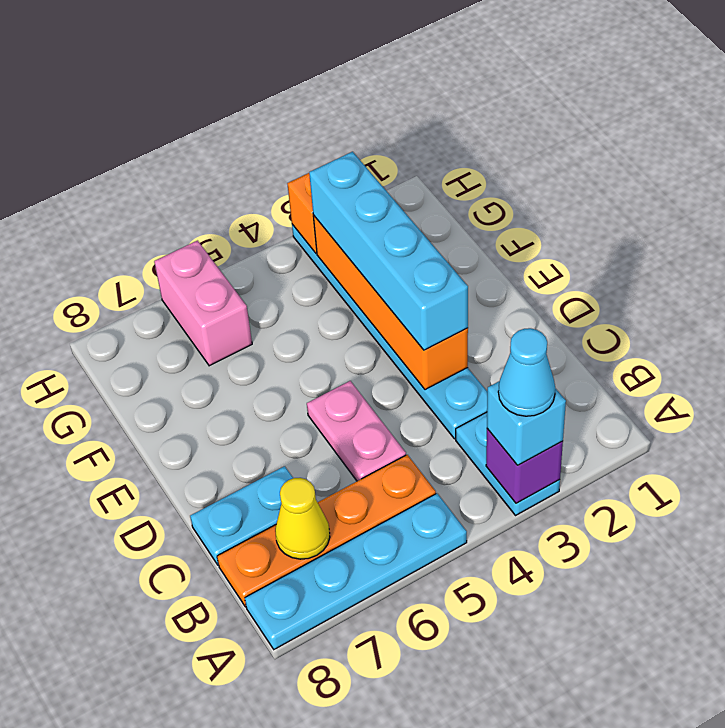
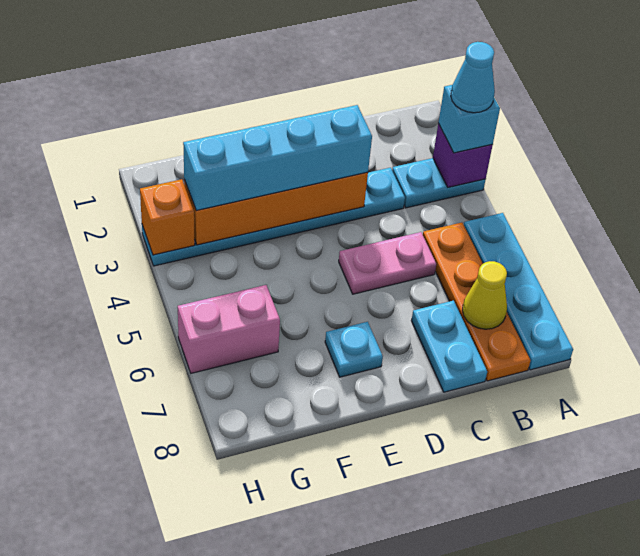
none -> cyan 1x1 plate [325,322,383,377]

